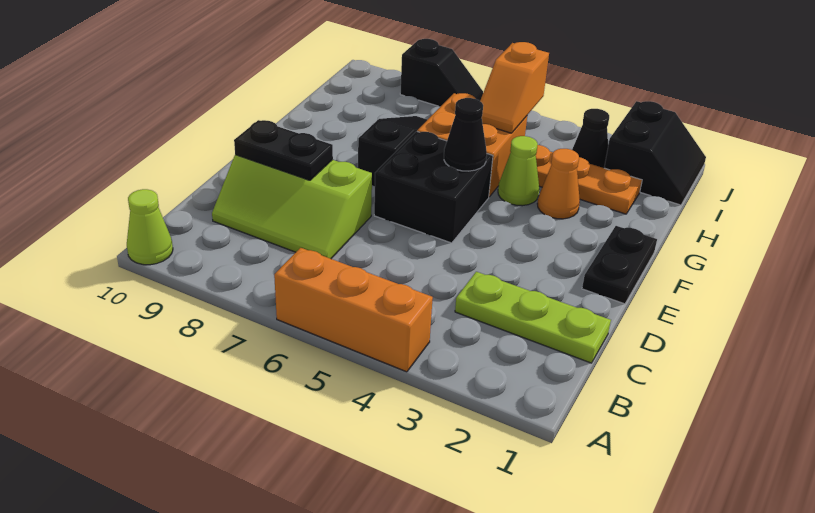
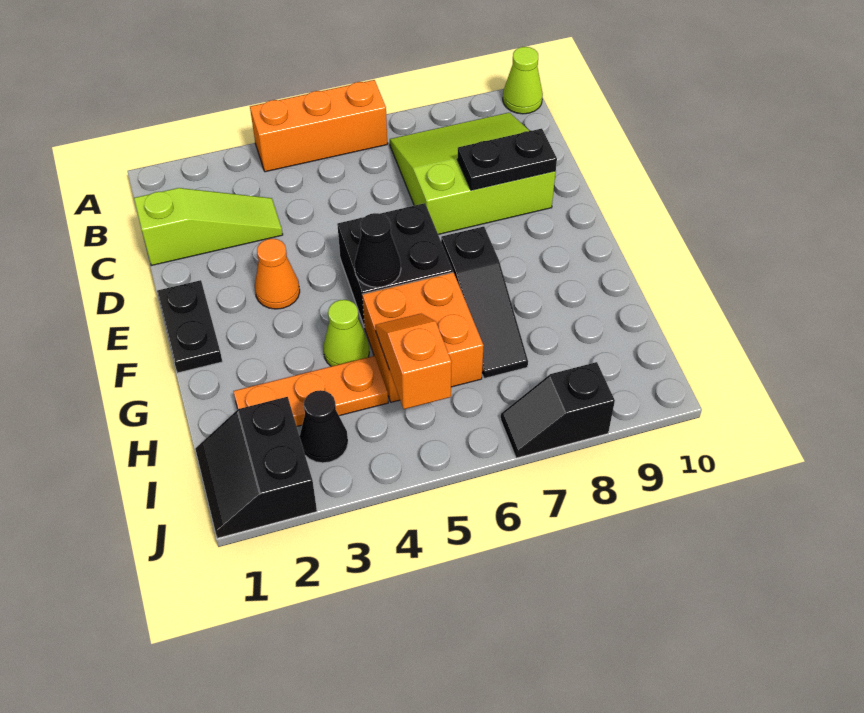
lime 1x3 plate [455,272,611,363] -> lime 1x3 slope [134,188,283,266]
lime 2x3 slope [212,155,372,259] -> lime 3x3 slope [390,113,556,234]
orange 1x1 cone [537,149,580,219] -> orange 1x1 cone moved to [255,239,300,309]

